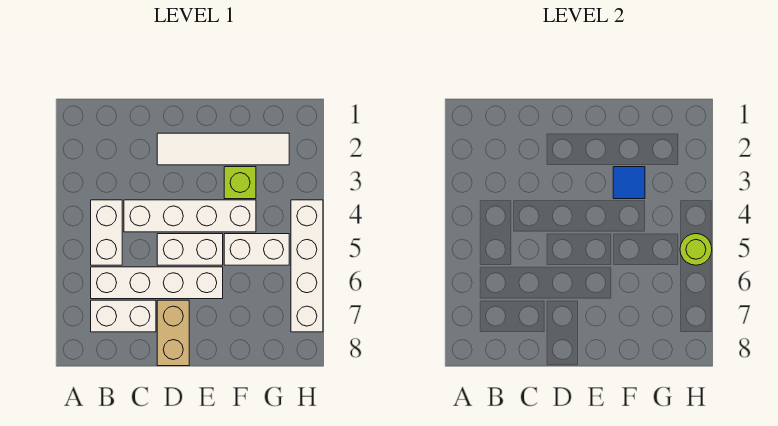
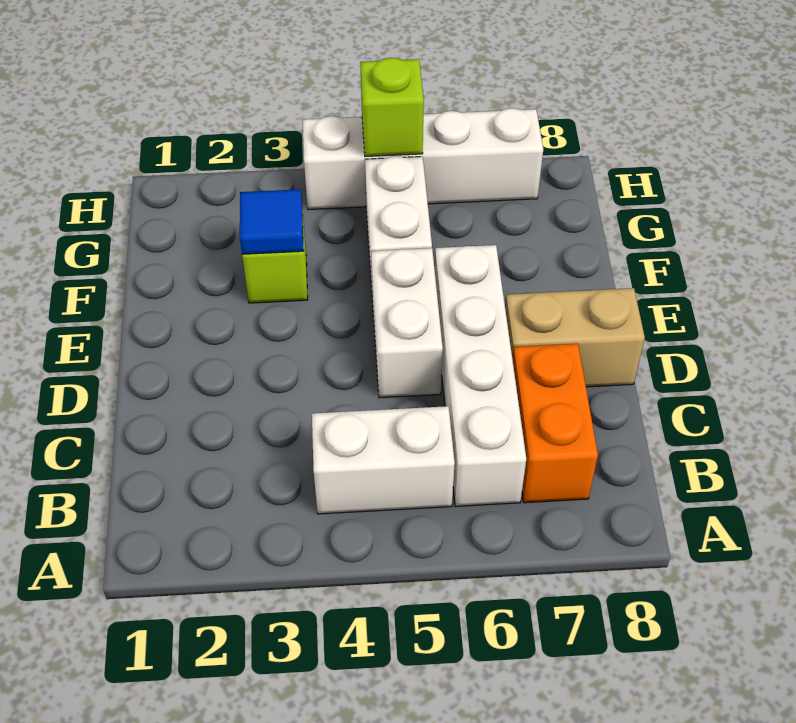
white 1x2 brick [91,300,156,332] -> orange 1x2 brick [513,344,598,503]
white 1x4 brick [124,200,256,232] -> none
white 1x4 tile [157,133,289,165] -> none
lime 1x1 round brick [680,234,712,265] -> lime 1x1 brick [360,58,424,156]

